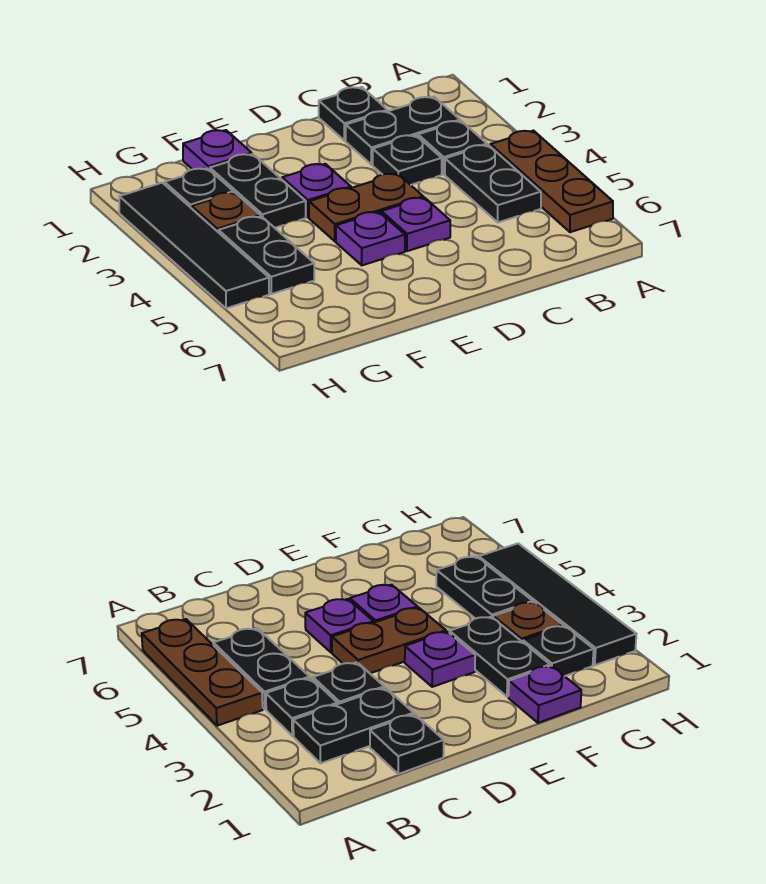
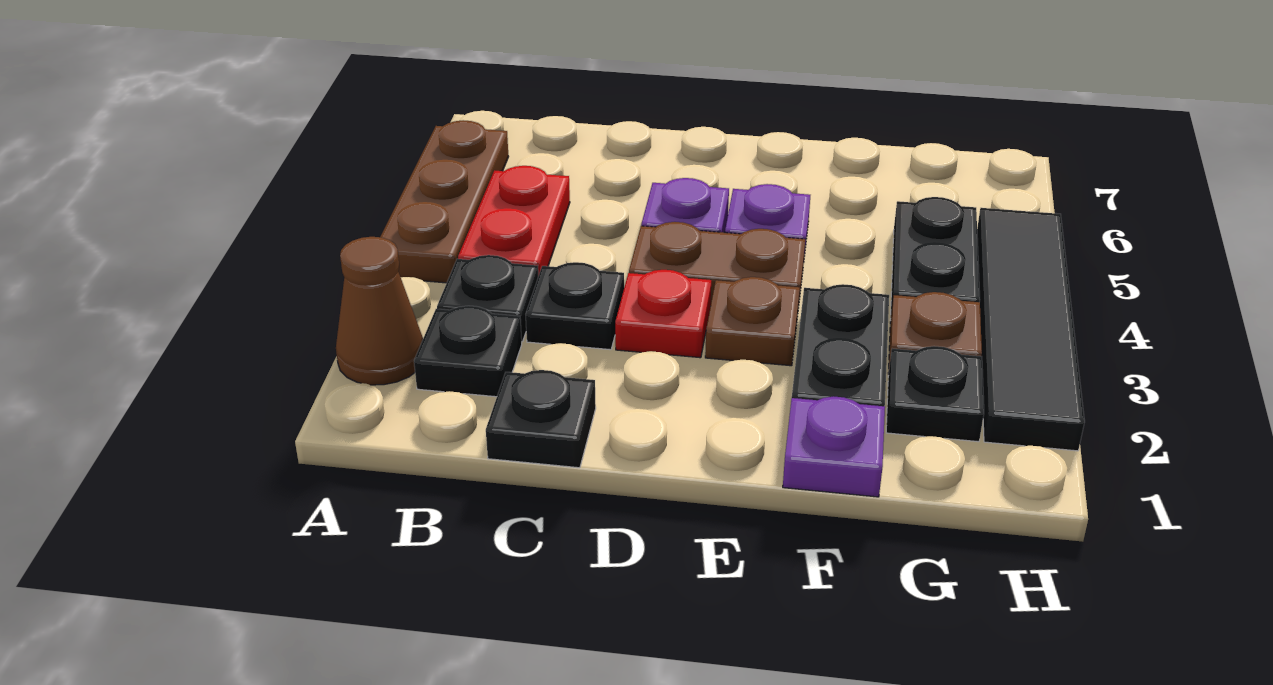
none -> brown 1x1 cone [336,237,423,385]
black 1x2 plate [346,97,460,165] -> black 1x1 plate [414,306,522,397]
black 1x2 plate [445,145,541,222] -> red 1x2 plate [458,166,570,276]
none -> red 1x1 plate [615,270,711,358]
purple 1x1 plate [282,164,351,217] -> brown 1x1 plate [705,277,800,366]

